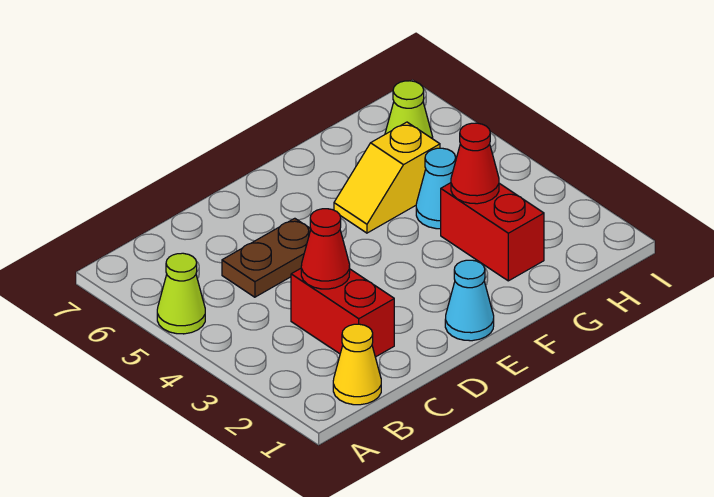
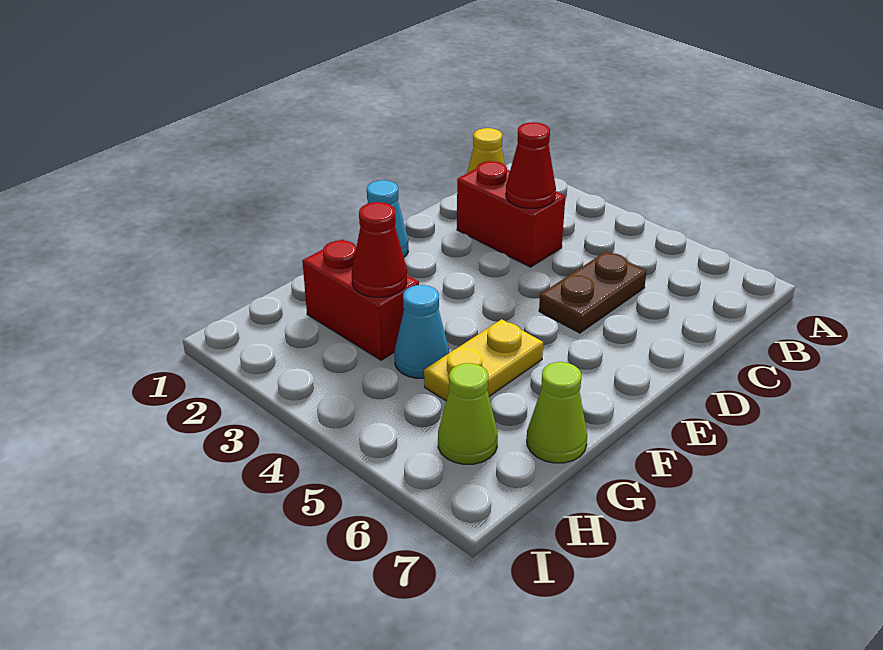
lime 1x1 cone [157,253,205,334] -> lime 1x1 cone moved to [527,362,587,463]
yellow 1x2 slope [334,122,440,233] -> yellow 1x2 plate [424,319,543,401]

